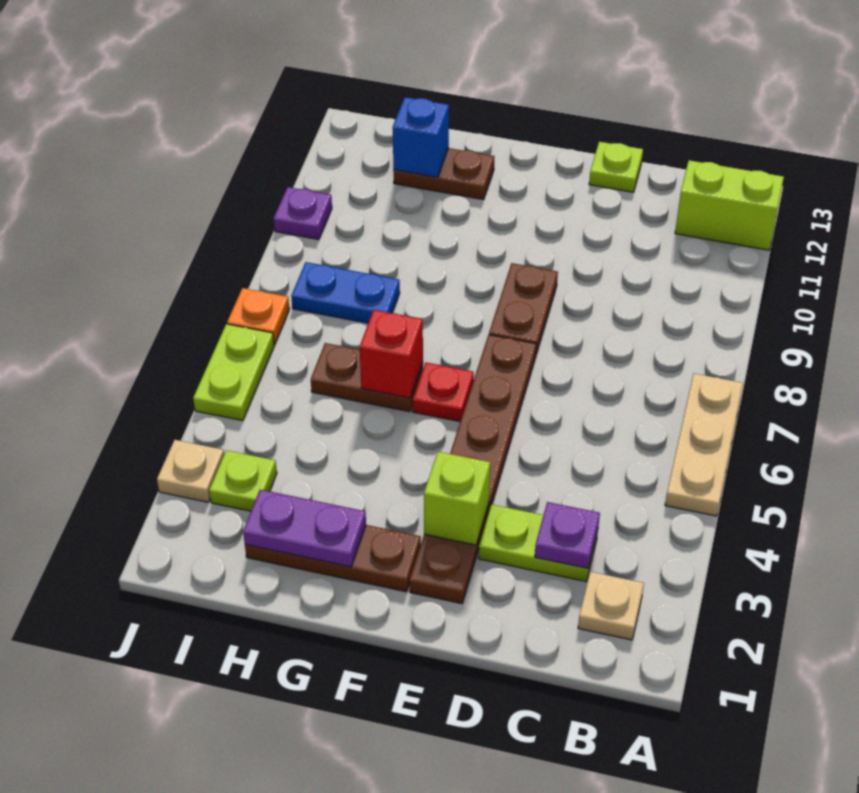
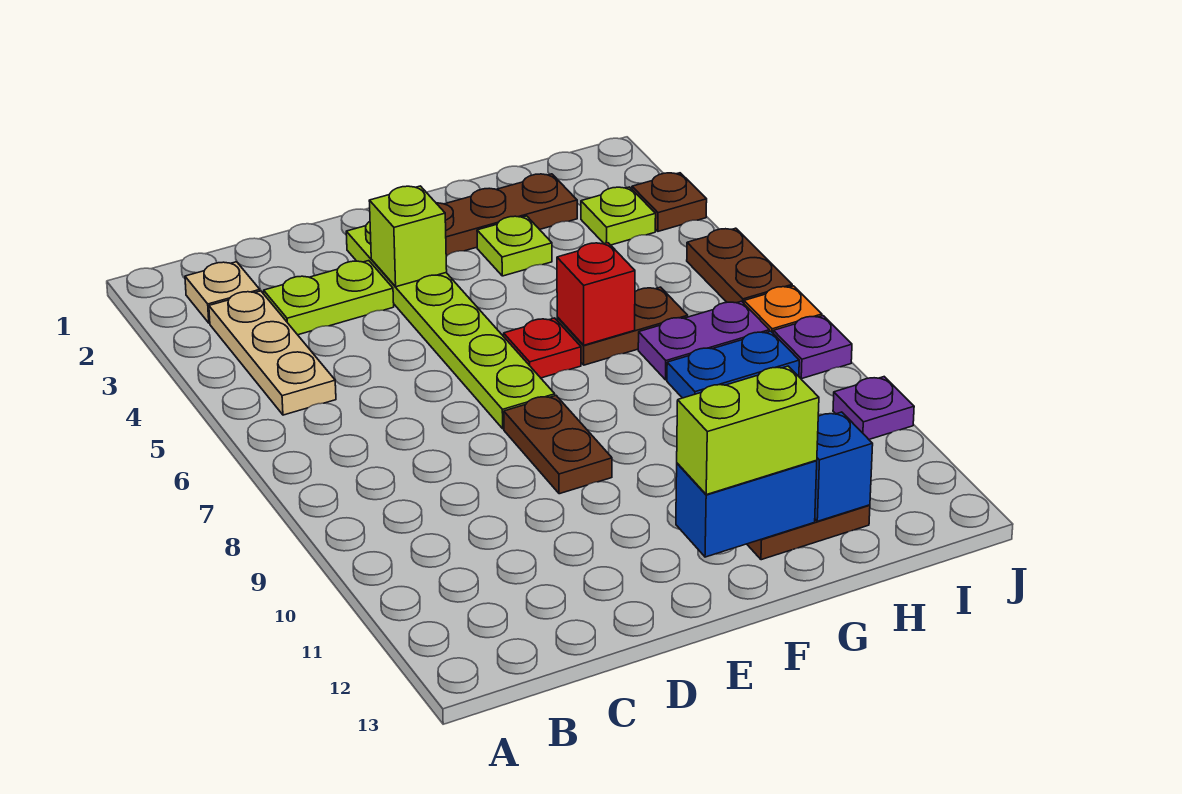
tan 1x3 plate [665,374,743,516] -> tan 1x3 plate moved to [209,291,336,415]
lime 1x2 brick [675,160,784,250] -> lime 1x2 brick moved to [677,366,819,495]
purple 1x1 plate [535,502,600,568] -> purple 1x1 plate moved to [773,316,852,379]
lime 1x1 plate [589,142,643,192] -> lime 1x1 plate moved to [477,216,552,276]
brown 1x6 plate [409,335,536,604] -> lime 1x6 plate [346,222,555,429]
none -> blue 1x2 brick [676,460,817,557]
purple 1x2 plate [243,490,366,567] -> purple 1x2 plate moved to [638,301,770,380]
tan 1x1 plate [157,440,224,502] -> brown 1x1 plate [632,173,707,231]
lime 1x2 plate [193,324,274,421] -> brown 1x2 plate [687,228,792,303]

